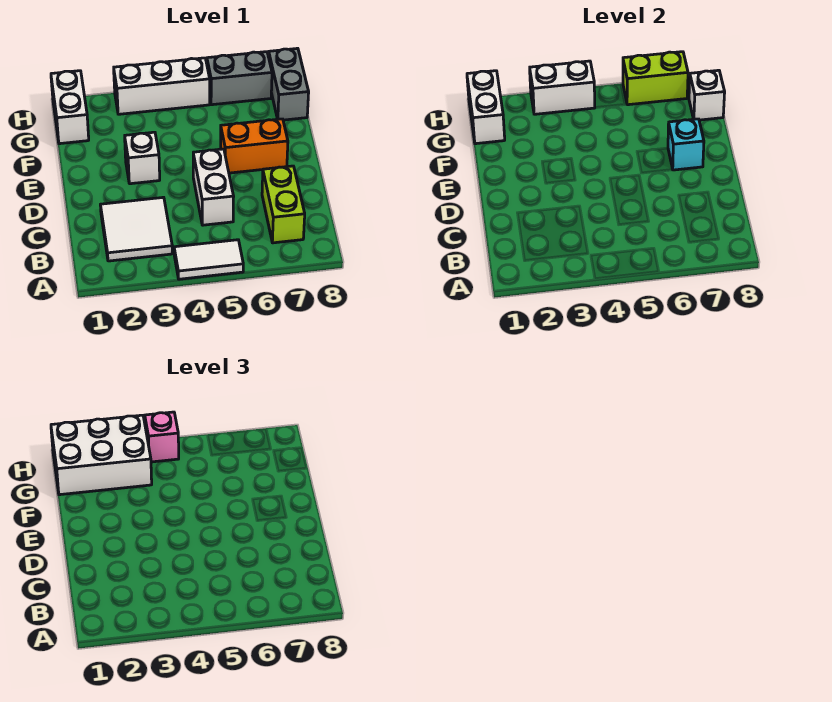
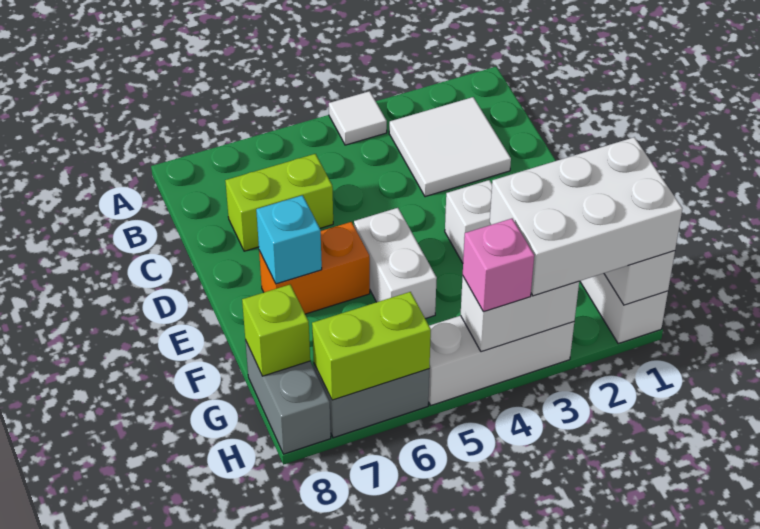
white 1x2 tile [174,240,243,279] -> white 1x1 tile [329,91,387,145]
lime 1x2 brick [262,166,305,243] -> lime 1x2 brick turned to [225,154,333,251]
white 1x2 brick [193,149,234,225] -> white 1x2 brick moved to [354,208,437,319]
white 1x1 brick [689,70,725,120] -> lime 1x1 brick [242,285,310,376]

